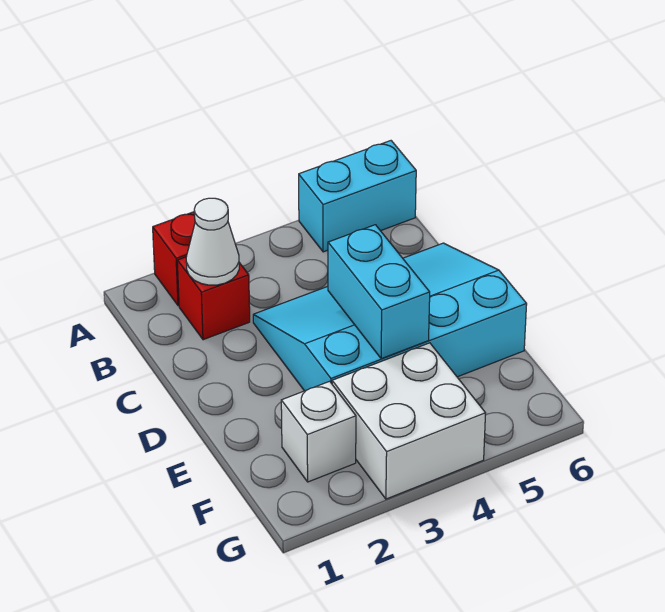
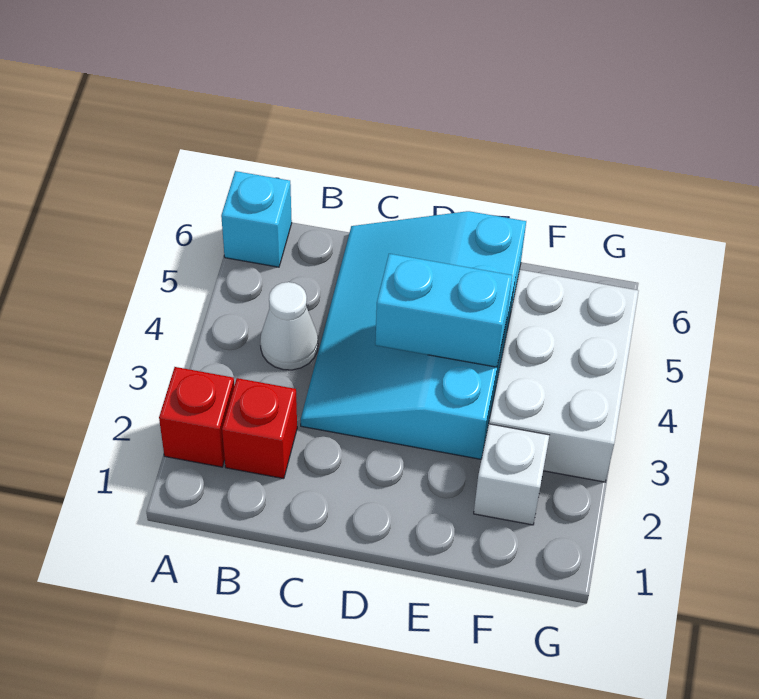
cyan 1x2 brick [299,141,416,252] -> cyan 1x1 brick [221,171,292,267]
white 1x1 cone [186,198,239,285] -> white 1x1 cone moved to [260,282,318,370]
white 2x2 brick [332,343,486,499] -> white 2x3 brick [489,270,639,482]

